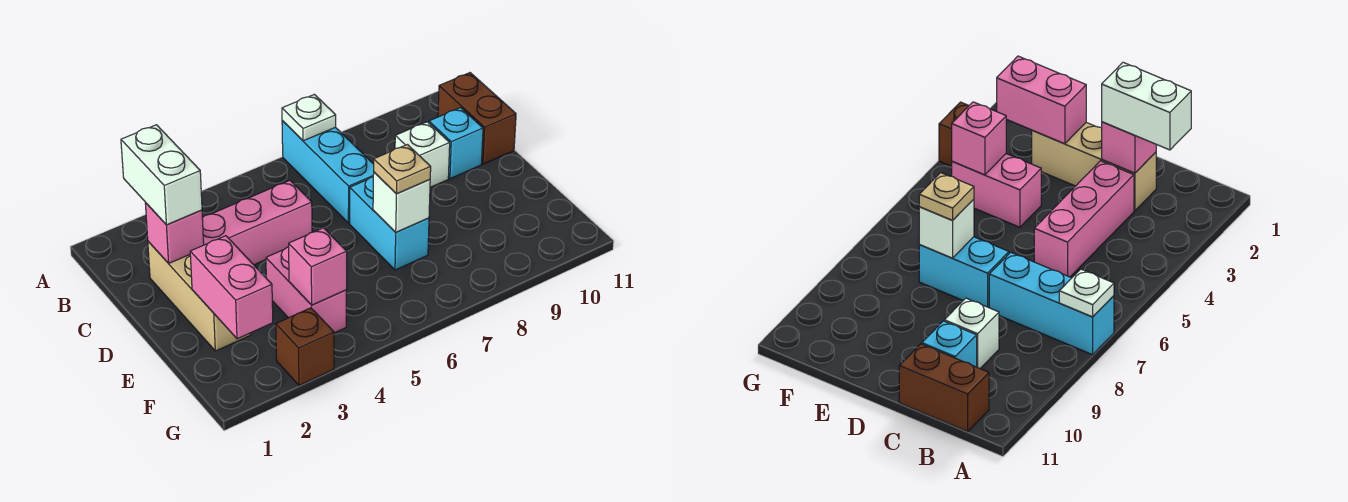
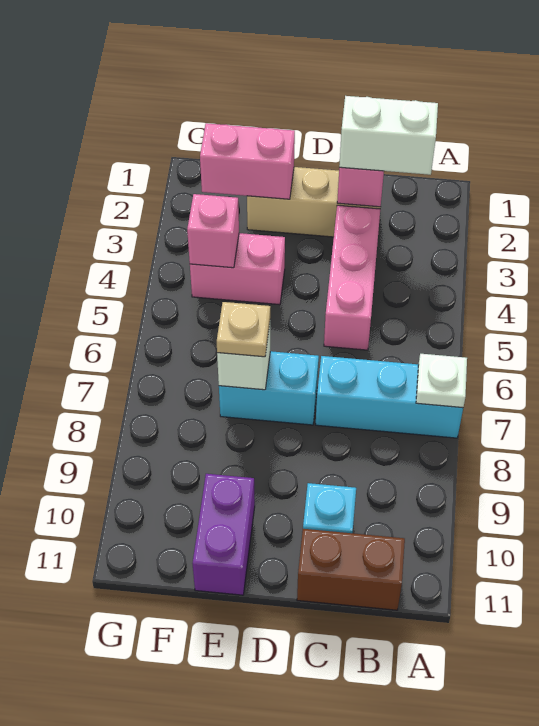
white 1x1 brick [395,122,450,187] -> none
none -> purple 1x2 brick [192,474,255,595]
brown 1x1 brick [276,308,334,385] -> none

